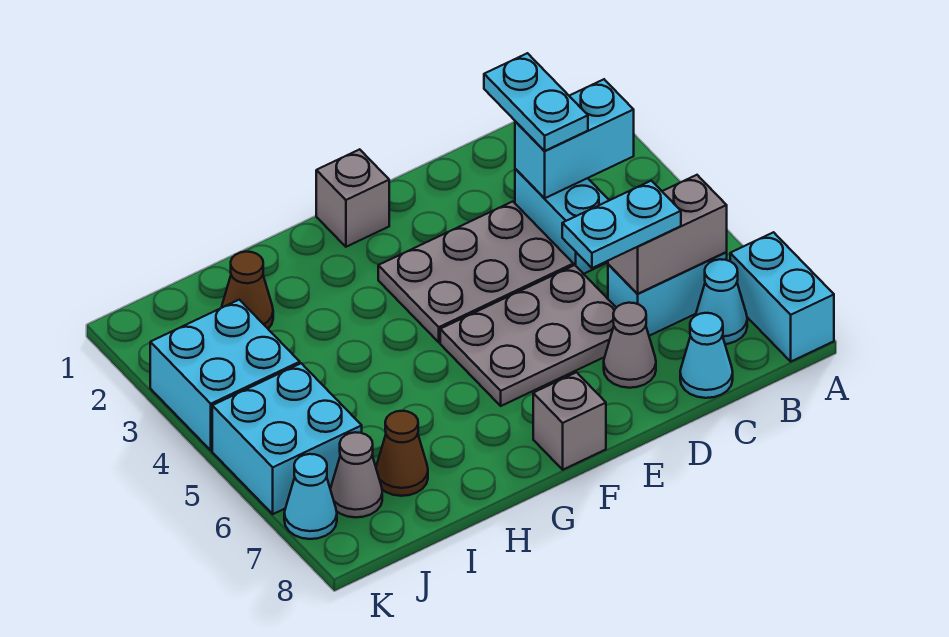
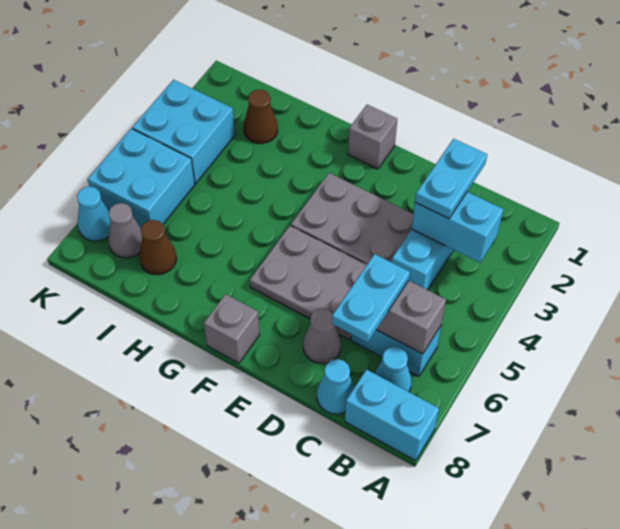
cyan 1x2 brick [730,232,834,361] -> cyan 1x2 brick turned to [345,370,439,461]
cyan 1x2 plate [562,181,681,268] -> cyan 1x2 plate turned to [332,254,410,342]

